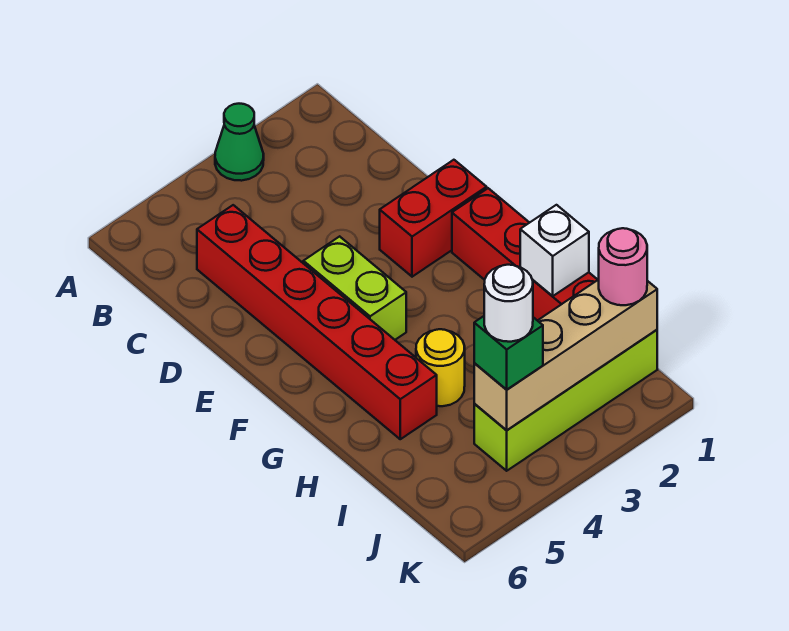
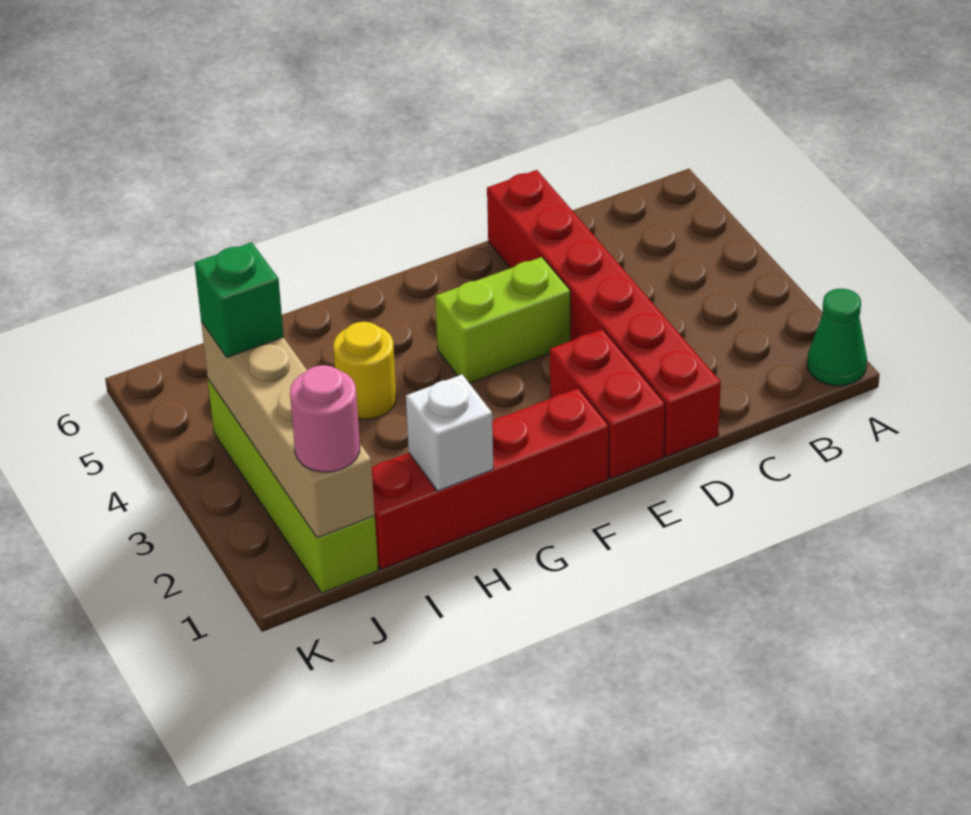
green 1x1 cone [215,104,264,181] -> green 1x1 cone moved to [807,289,867,386]
red 1x6 brick [197,205,437,439] -> red 1x6 brick turned to [487,170,721,457]
white 1x1 round brick [484,265,533,342] -> none

